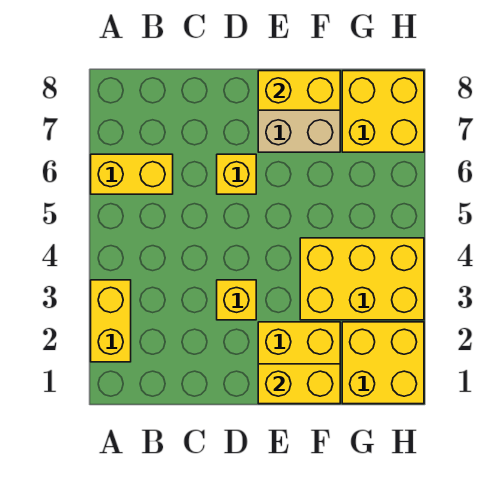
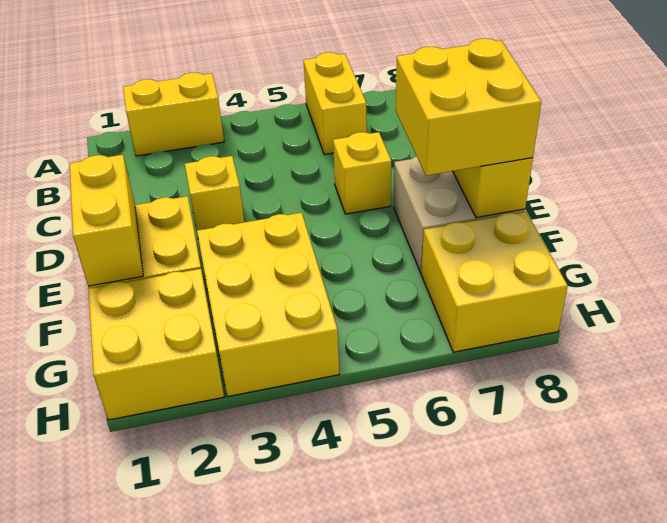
none -> yellow 2x2 brick [396,38,541,176]

